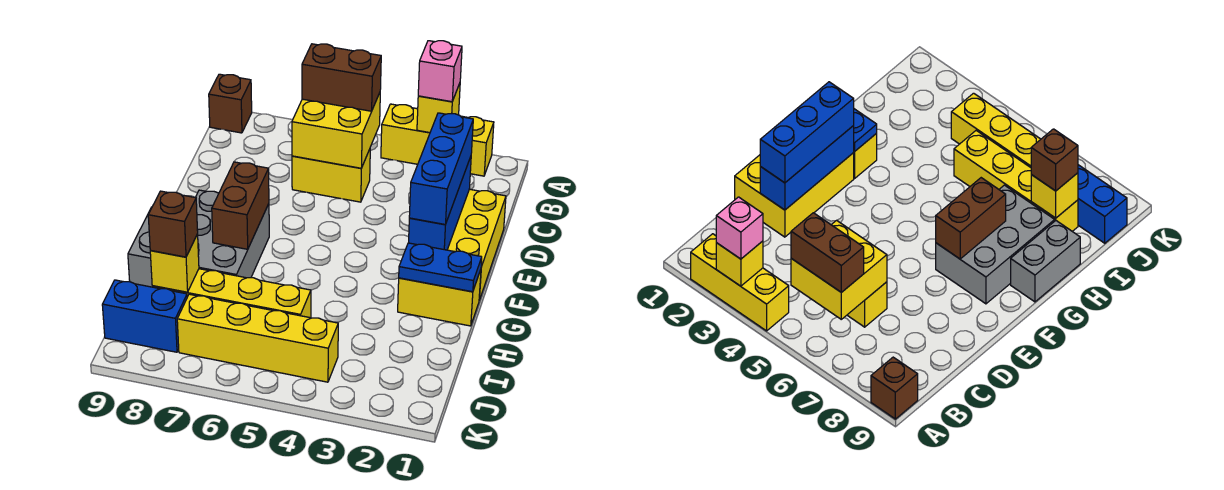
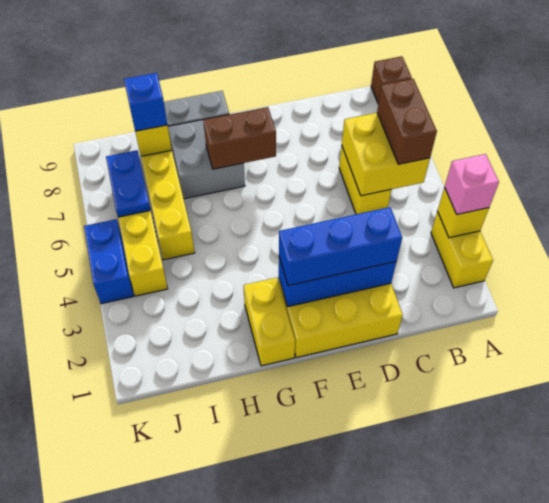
yellow 1x3 brick [381,104,494,176] -> yellow 1x2 brick [431,211,493,288]
grey 2x3 brick [195,190,269,278] -> grey 2x2 brick [168,119,245,199]
blue 1x2 plate [399,243,482,292] -> blue 1x2 plate moved to [106,150,151,217]
brown 1x1 brick [148,191,198,257] -> blue 1x1 brick [124,73,168,131]
blue 1x2 brick [102,280,187,352] -> blue 1x2 brick moved to [84,219,133,304]

